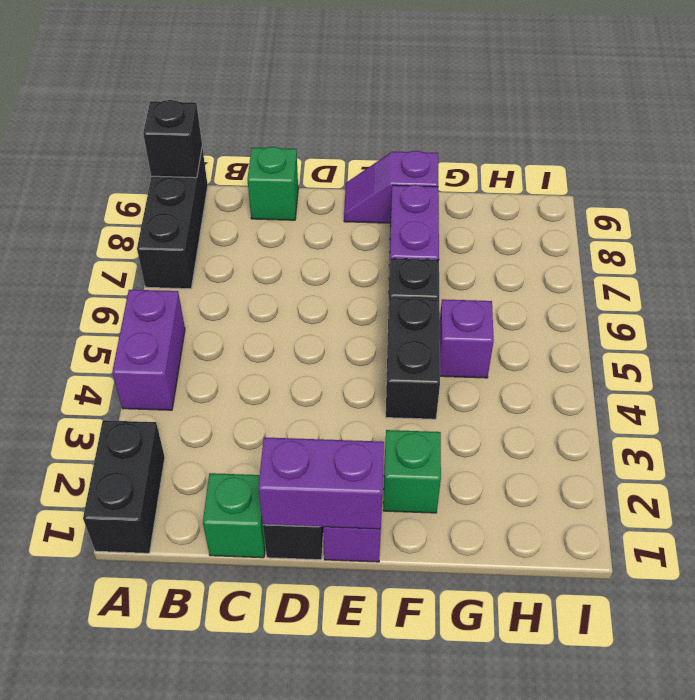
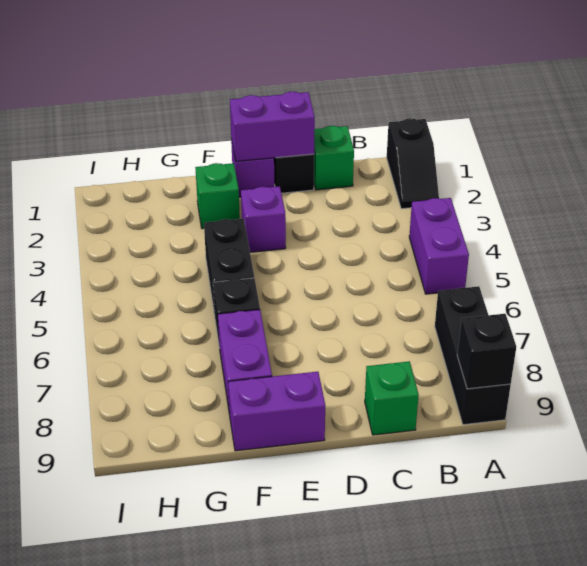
black 1x2 brick [83,420,165,553] -> black 1x2 slope [387,118,439,209]
purple 1x2 slope [344,151,438,223] -> purple 1x2 brick [228,372,325,451]
purple 1x1 brick [440,299,494,378] -> purple 1x1 brick moved to [241,186,286,252]

